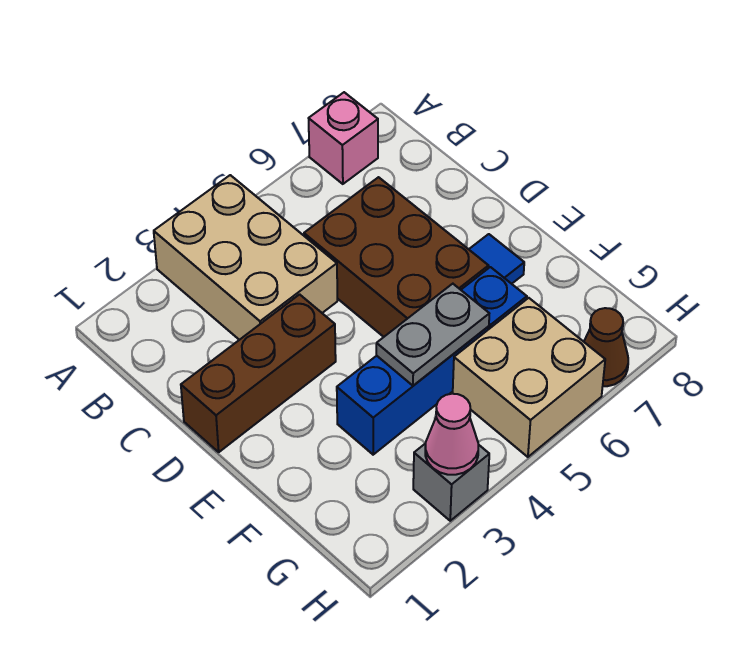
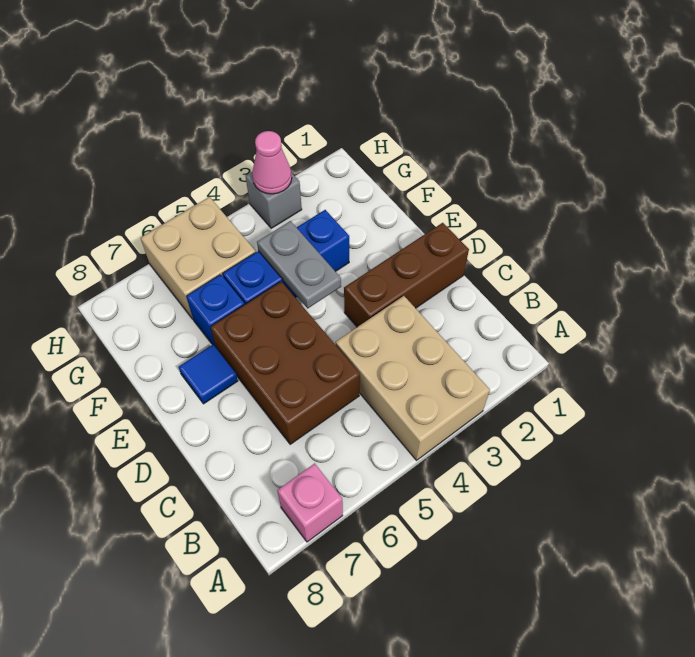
grey 1x2 plate [376,284,489,386] -> grey 1x2 plate turned to [257,221,341,308]
brown 1x1 cone [584,308,628,386] -> none

